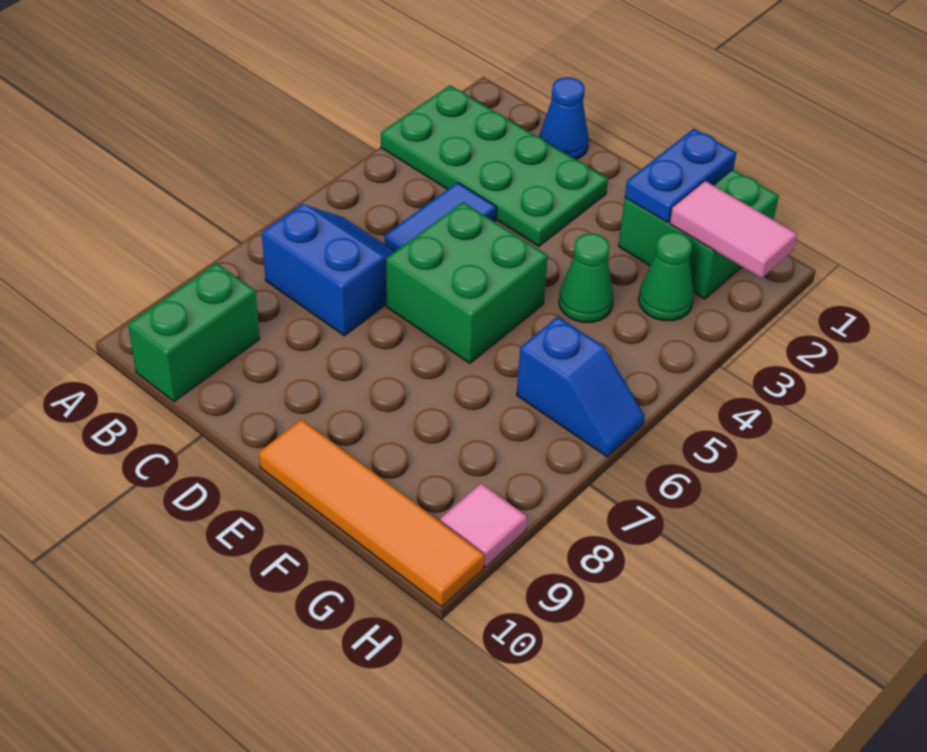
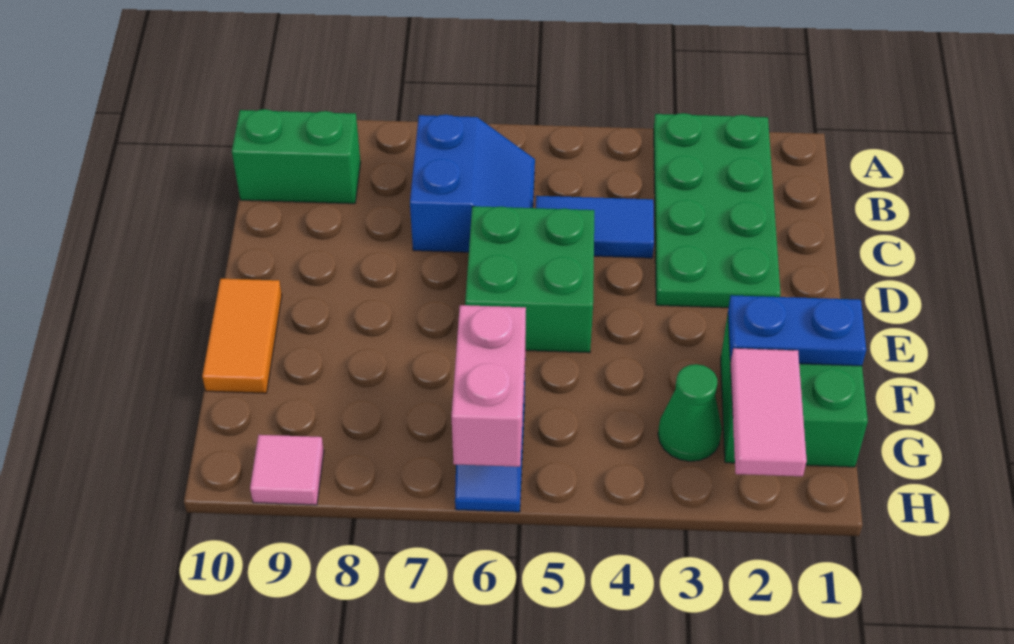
blue 1x1 cone [539,77,589,160] -> none
orange 1x4 tile [259,419,484,607] -> orange 1x2 tile [202,279,282,393]
green 1x1 cone [559,233,614,322] -> none
none -> pink 1x2 brick [451,305,526,467]

